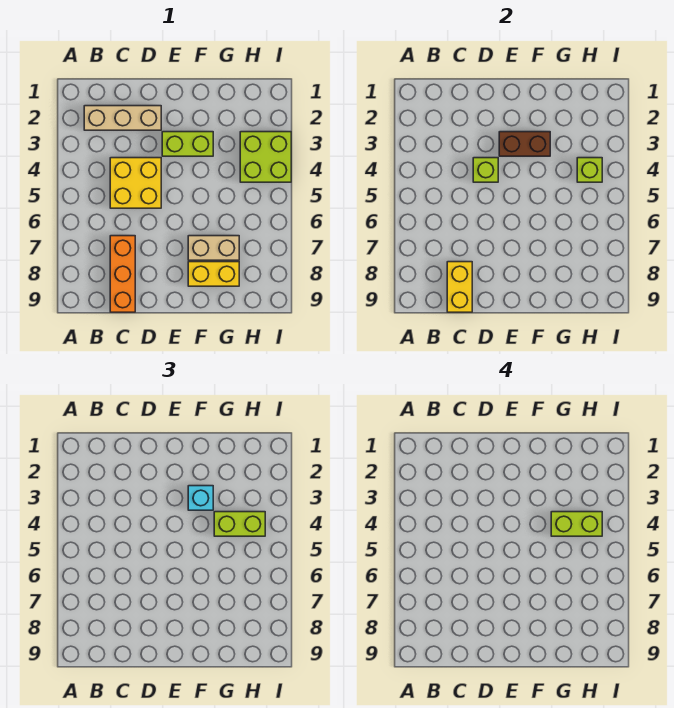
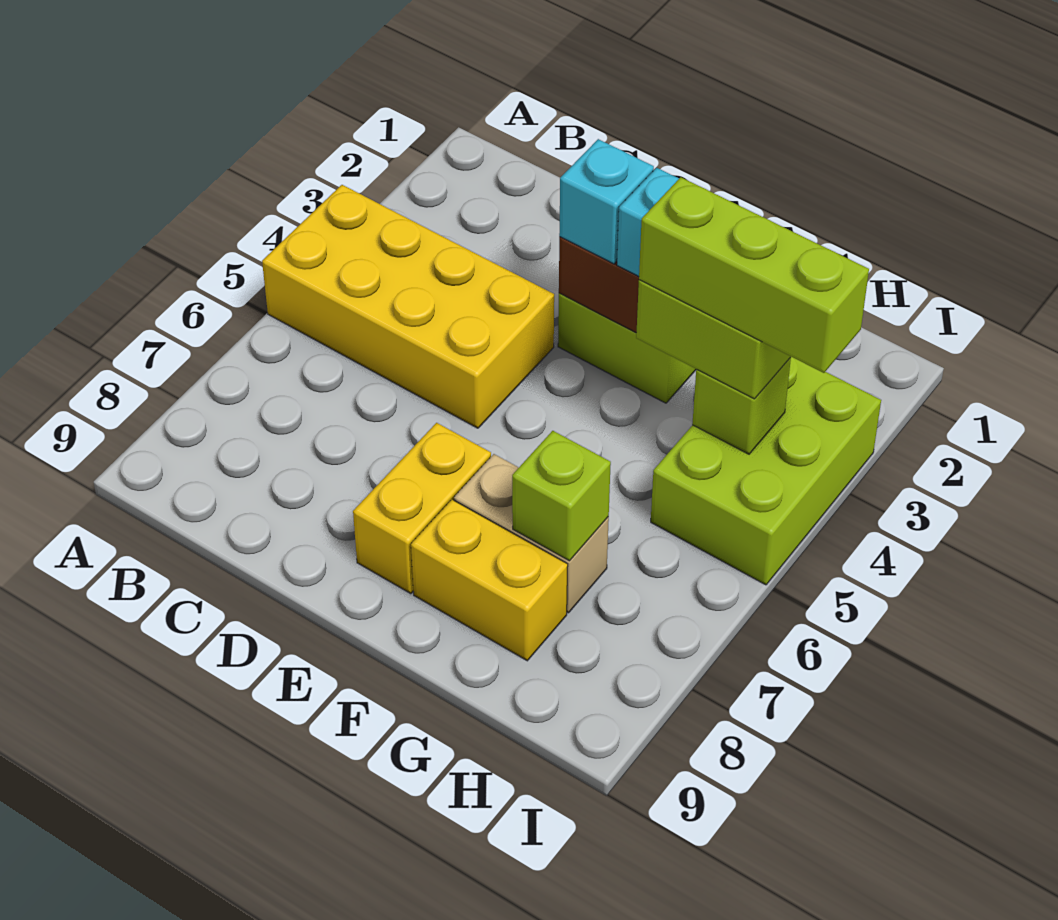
tan 1x3 brick [84,106,161,130] -> none
yellow 2x2 brick [110,158,161,208] -> yellow 2x4 brick [262,185,554,428]
orange 1x3 brick [110,236,135,312] -> none
yellow 1x2 brick [447,262,472,312] -> yellow 1x2 brick moved to [353,423,491,594]
lime 1x1 brick [473,158,498,182] -> lime 1x1 brick moved to [512,431,611,561]
none -> cyan 1x1 brick [559,139,654,264]
lime 1x2 brick [551,512,602,536] -> lime 1x3 brick [639,177,869,373]
lime 2x2 brick [240,132,291,182] -> lime 2x3 brick [651,357,881,585]

